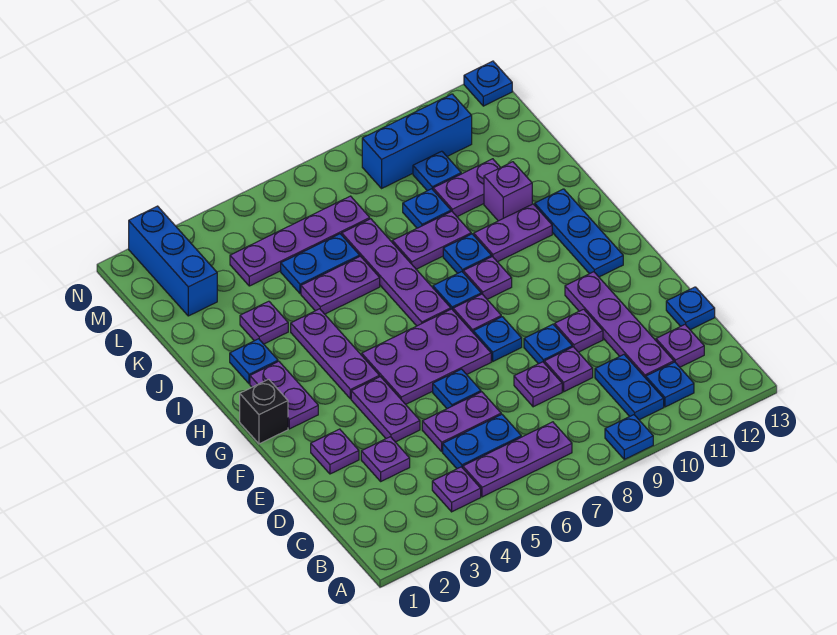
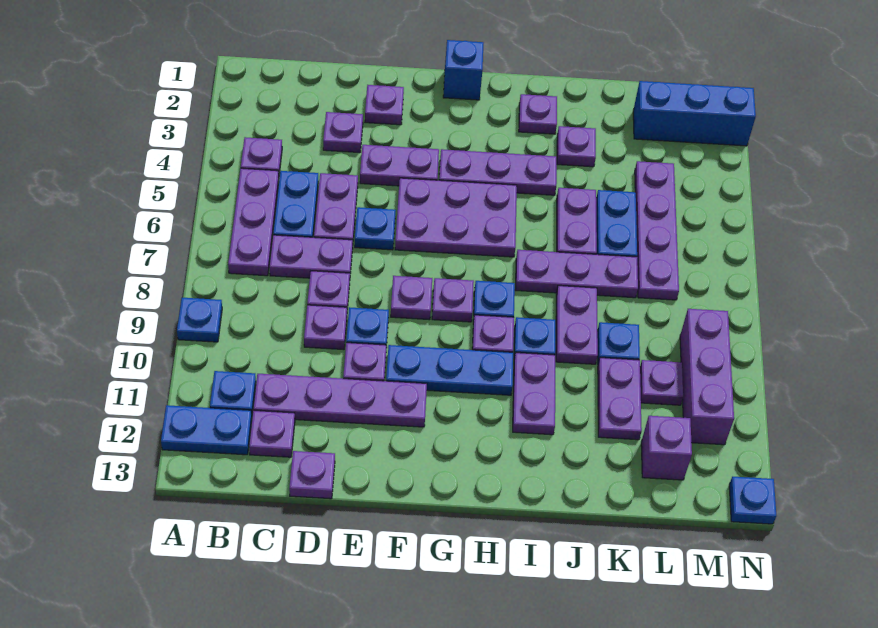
blue 1x2 plate [595,355,664,420] -> blue 1x2 plate moved to [161,405,252,455]
blue 1x1 plate [666,287,715,330] -> purple 1x1 plate [289,451,335,499]
purple 2x3 plate [362,309,491,404] -> purple 2x3 plate turned to [395,178,517,257]
blue 1x1 plate [473,317,522,361] -> purple 1x1 plate [391,276,432,320]
black 1x1 brick [240,379,288,444] -> blue 1x1 brick [443,40,484,100]
purple 1x2 plate [250,361,318,429] -> purple 1x2 plate moved to [269,235,353,278]
blue 1x3 plate [535,189,623,277] -> blue 1x3 plate moved to [386,345,513,395]
purple 1x4 plate [342,219,451,326] -> purple 1x3 plate [516,250,638,298]
blue 1x1 plate [230,339,278,384] -> purple 1x1 plate [519,94,557,134]
purple 1x1 brick [484,162,532,221] -> purple 1x1 brick moved to [641,416,692,480]
blue 1x1 plate [413,151,461,191] -> purple 1x1 plate [640,360,683,405]
blue 1x3 brick [362,94,472,188] -> purple 1x3 brick [680,309,734,445]

